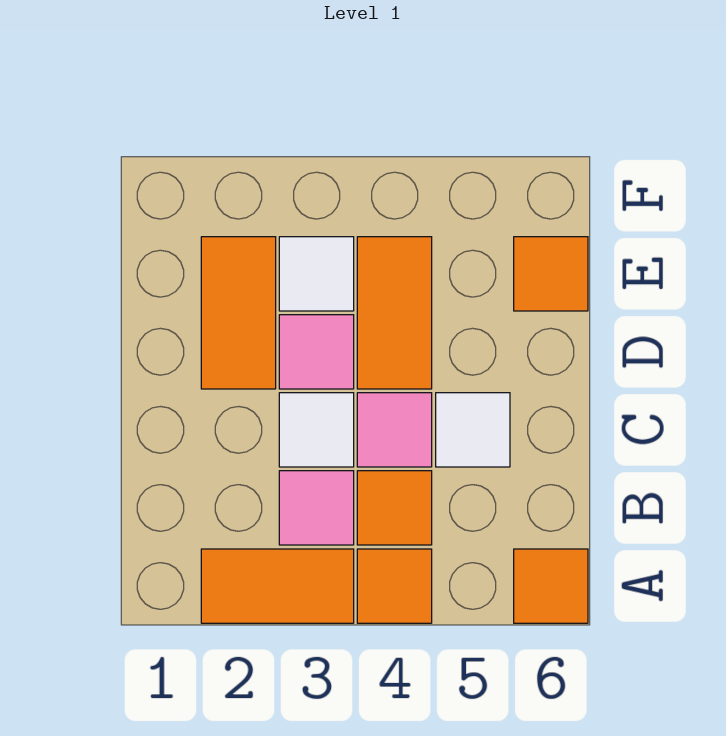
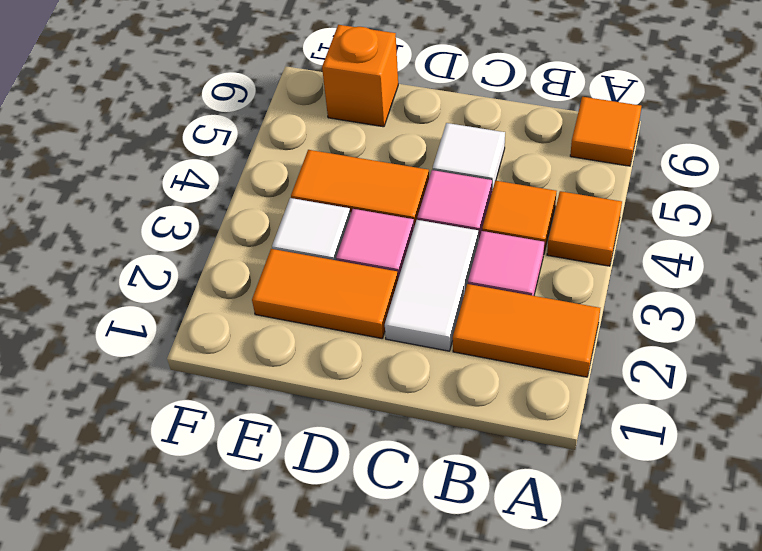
orange 1x2 tile [201,549,354,623] -> orange 1x2 tile turned to [453,284,600,377]
white 1x1 tile [279,393,354,467] -> white 1x2 tile [385,220,478,351]
orange 1x1 tile [514,237,588,311] -> orange 1x1 brick [322,25,398,127]

